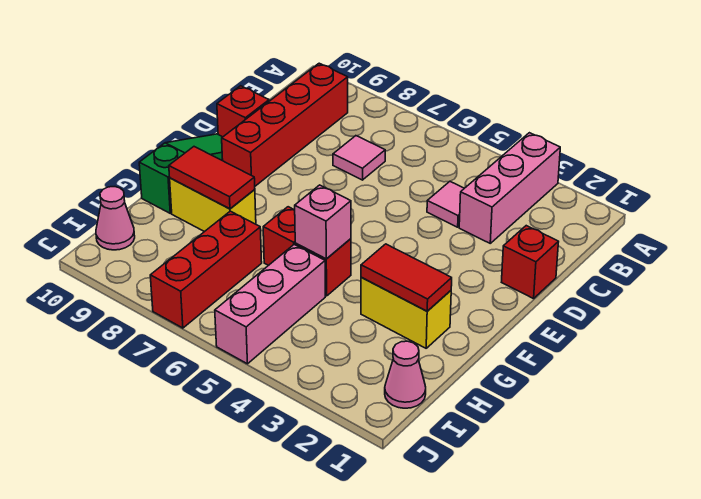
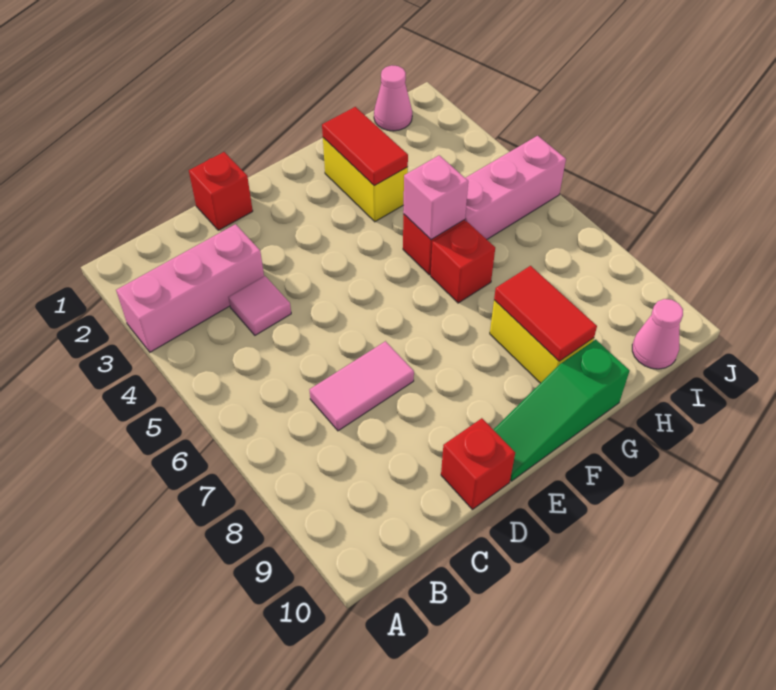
red 1x4 brick [222,63,348,186] -> none
pink 1x1 tile [333,136,385,180] -> pink 1x2 tile [310,341,414,431]
red 1x3 brick [150,211,262,328] -> none

